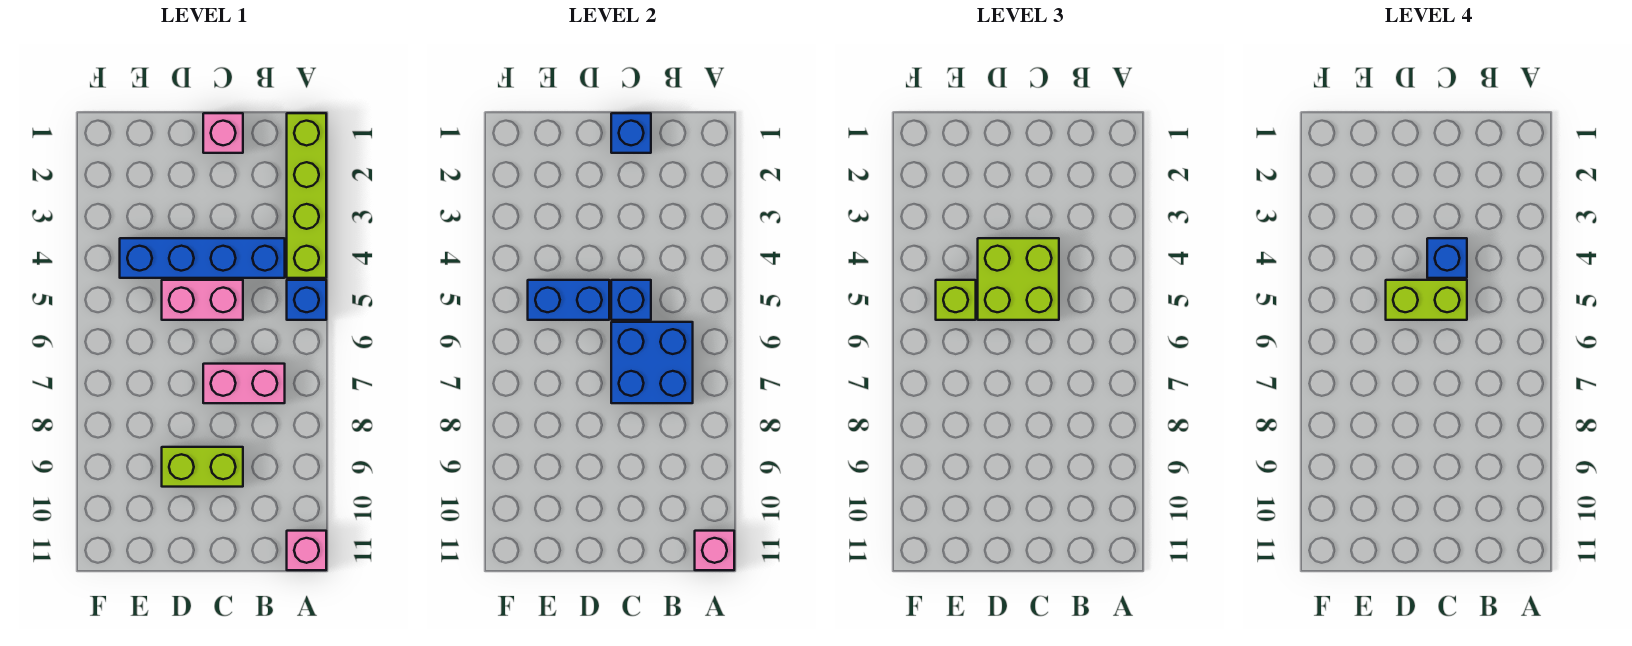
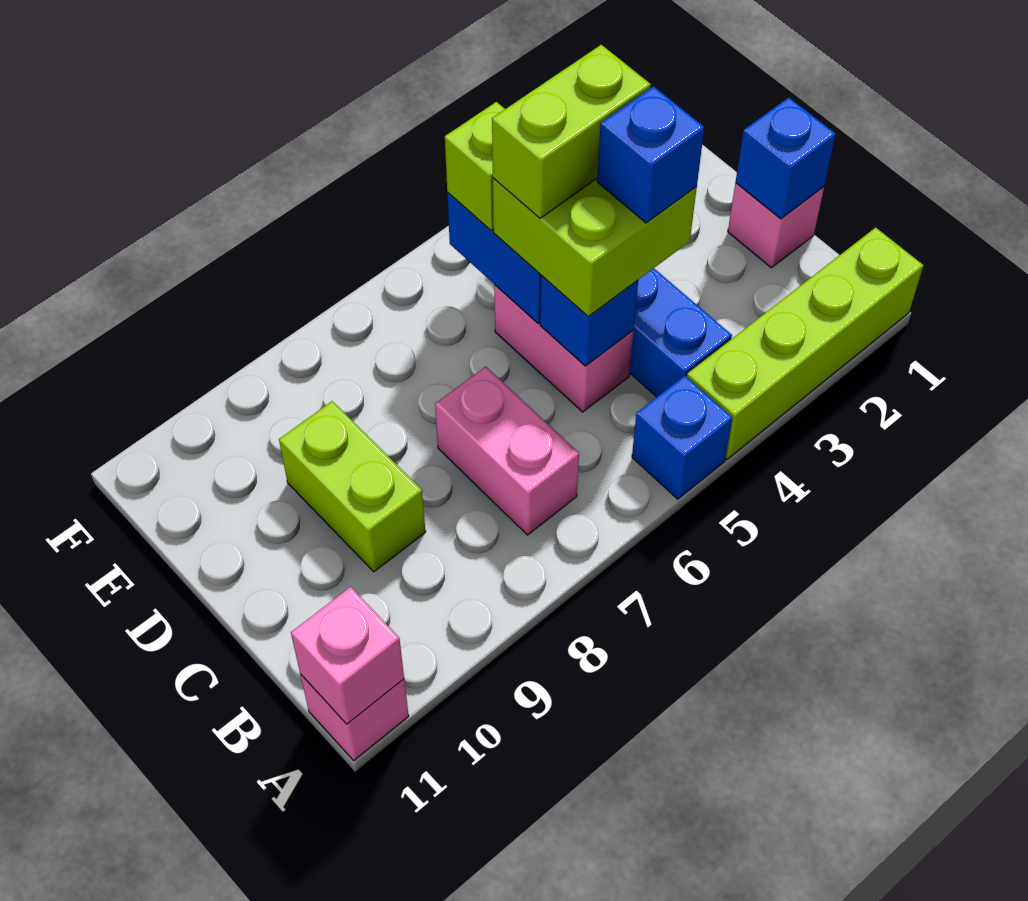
blue 2x2 brick [611,322,693,403] -> none
lime 1x2 brick [1386,280,1467,320] -> lime 1x2 brick turned to [492,45,651,218]

